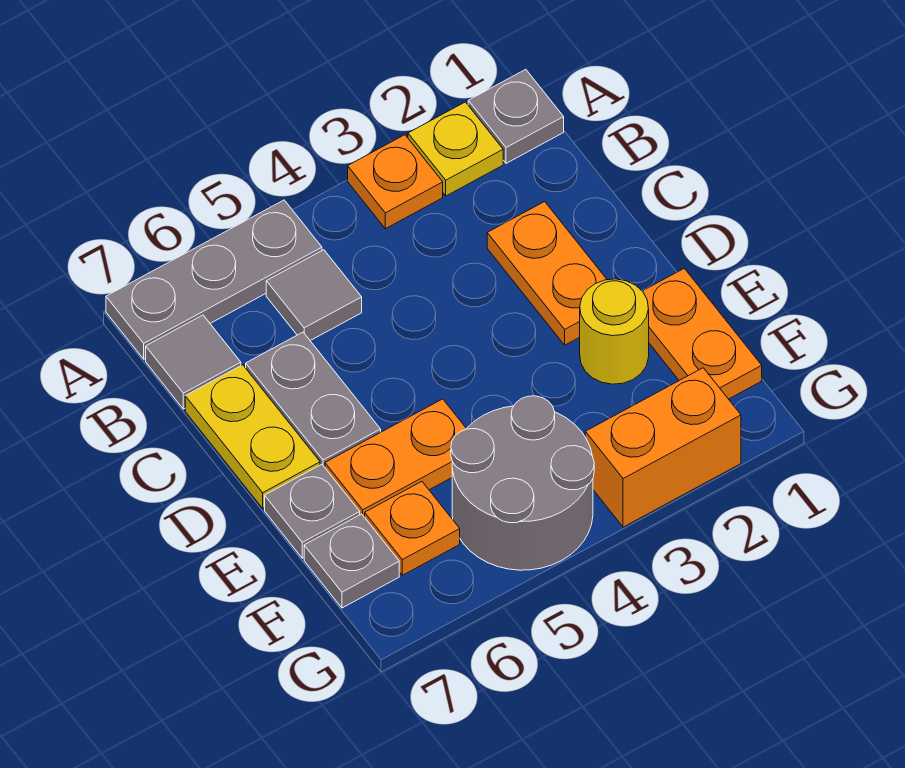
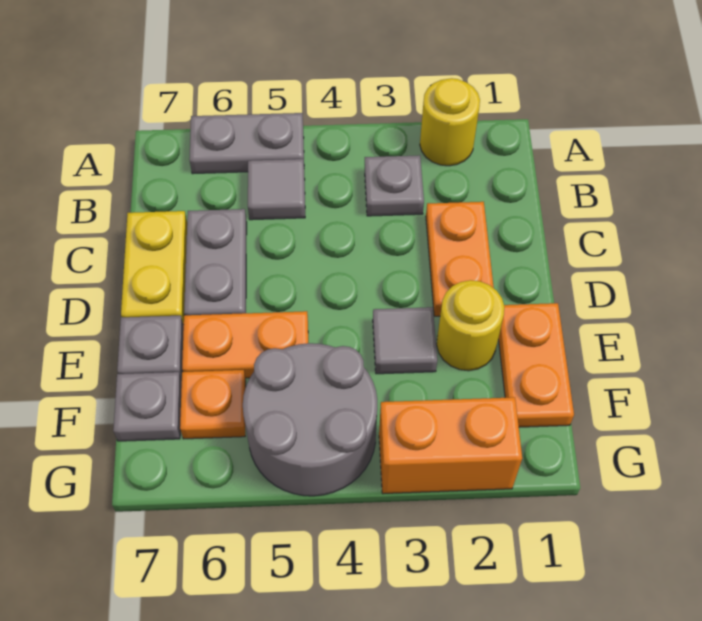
grey 1x1 plate [468,69,564,163] -> grey 1x1 plate moved to [365,155,424,216]
yellow 1x1 plate [408,102,503,196] -> yellow 1x1 round brick [420,78,480,166]
orange 1x1 plate [348,135,443,229] -> none
grey 1x3 plate [106,200,322,359] -> grey 1x2 plate [189,113,304,174]
grey 1x1 tile [146,315,241,409] -> grey 1x1 tile moved to [373,307,437,374]

